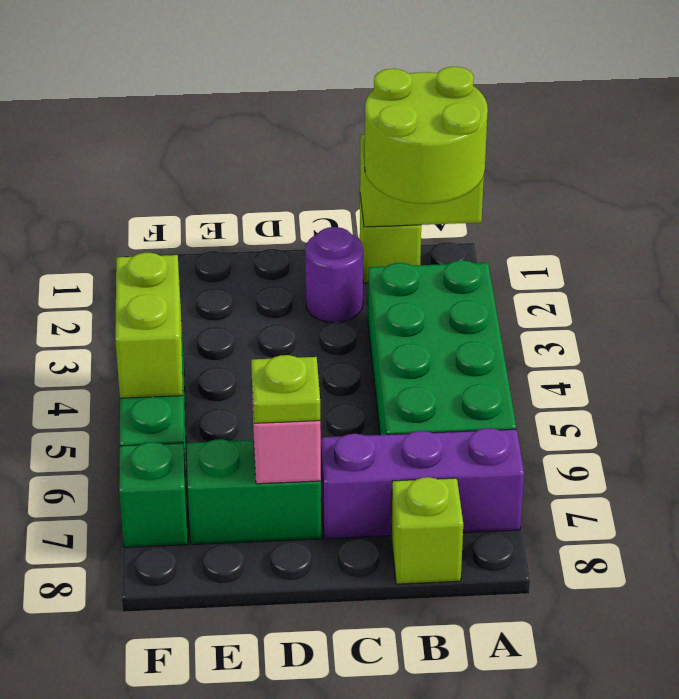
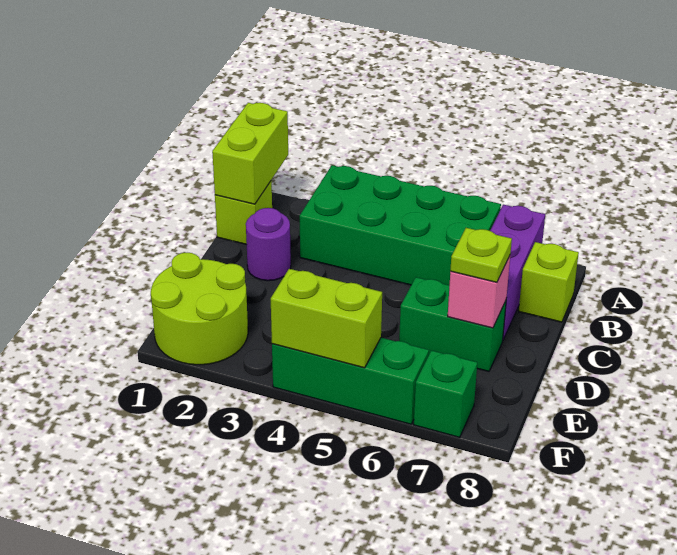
lime 2x2 round brick [365,67,488,204] -> lime 2x2 round brick moved to [151,253,248,365]
green 1x2 brick [187,439,321,544] -> green 1x2 brick turned to [399,277,506,372]

